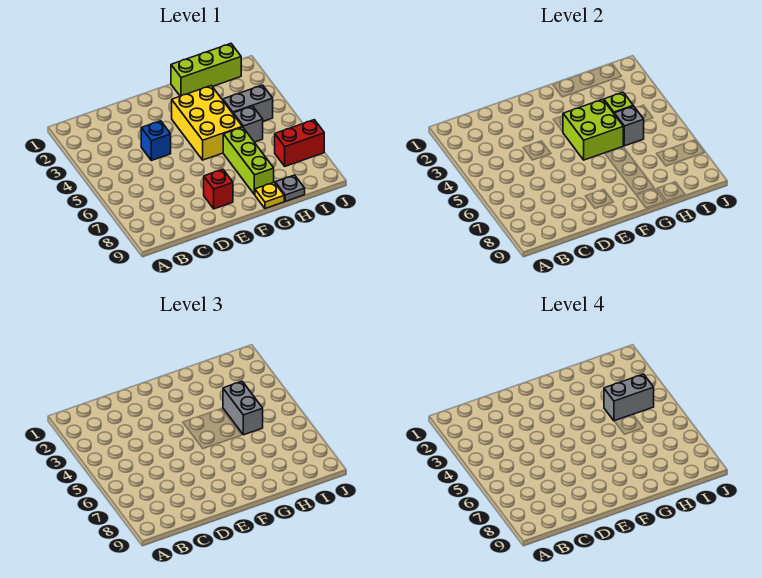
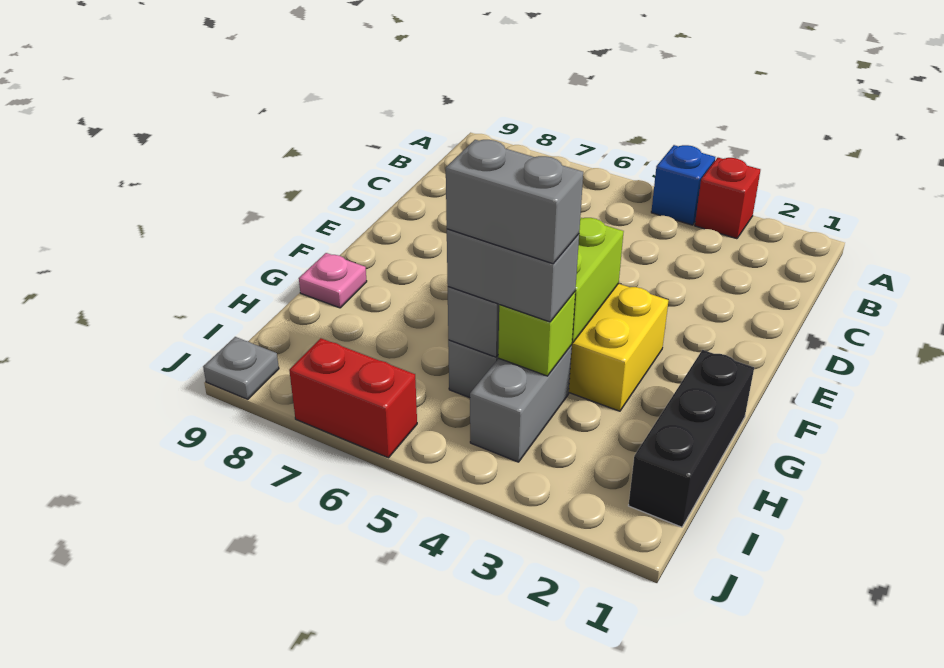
blue 1x1 brick [141,121,171,161] -> blue 1x1 brick moved to [651,145,715,225]
red 1x1 brick [204,169,233,209] -> red 1x1 brick moved to [695,158,760,239]
lime 1x3 brick [171,44,241,96] -> black 1x3 brick [628,350,754,527]
lime 1x3 brick [223,127,274,195] -> none
yellow 1x1 plate [255,182,284,209] -> pink 1x1 plate [299,253,367,308]
grey 1x2 brick [604,374,654,421] -> grey 1x2 brick turned to [446,140,583,264]
grey 1x1 plate [275,175,305,201] -> grey 1x1 plate moved to [203,337,279,399]
red 1x2 brick [275,120,324,166] -> red 1x2 brick turned to [289,338,417,458]

